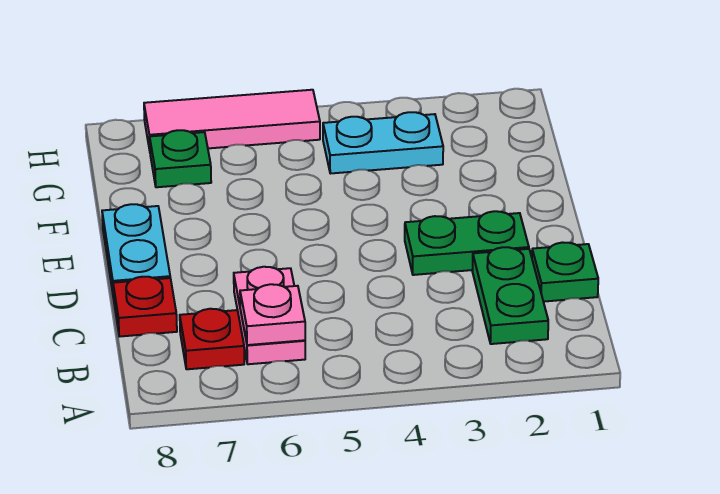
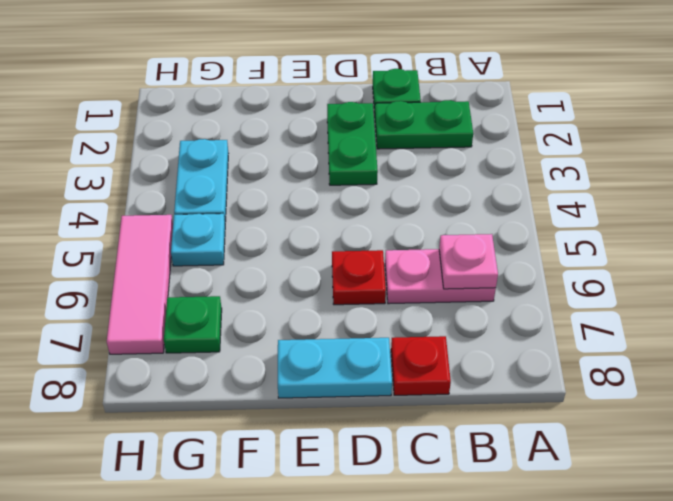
red 1x1 plate [180,309,244,369] -> red 1x1 plate moved to [332,250,386,305]
none -> cyan 1x1 plate [171,214,225,266]

